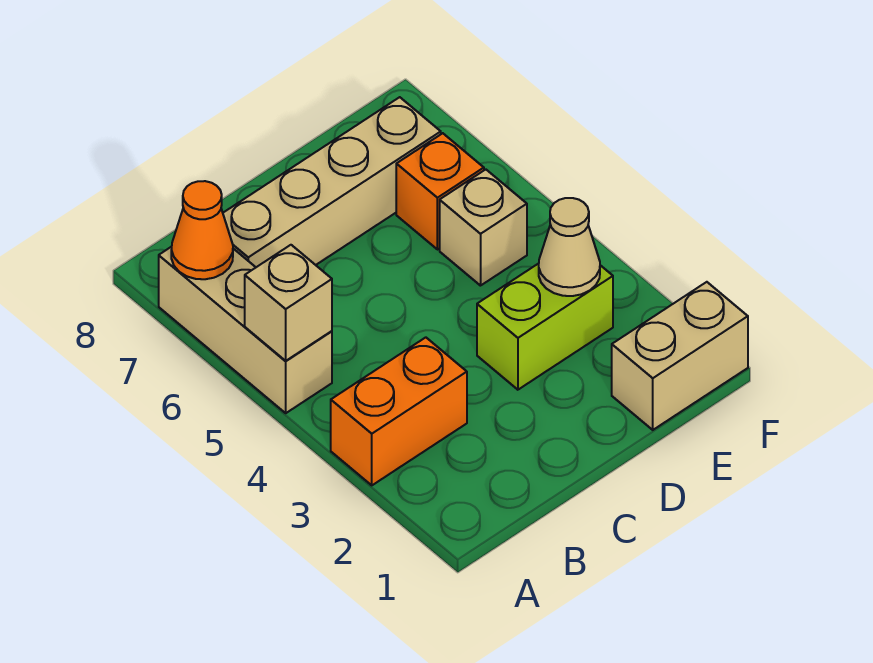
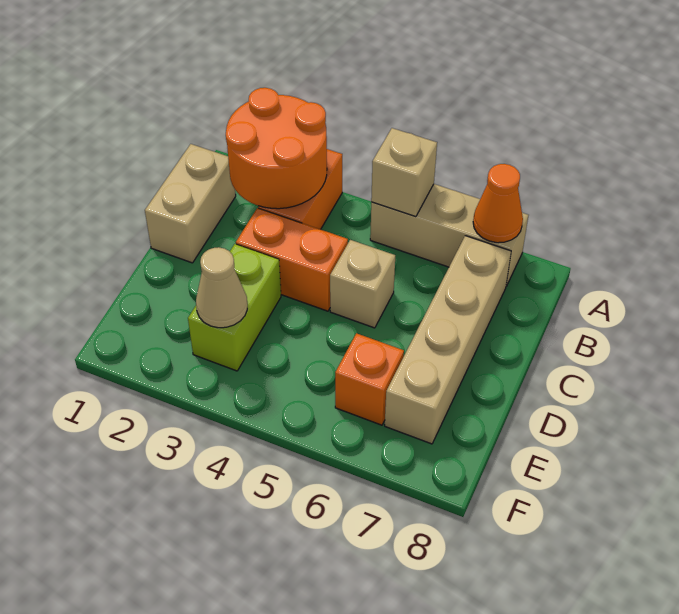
none -> orange 2x2 round brick [226,88,327,209]
none -> orange 1x2 brick [236,208,348,311]
tan 1x2 brick [612,282,748,430] -> tan 1x2 brick moved to [145,144,236,263]
tan 1x1 brick [440,170,527,286] -> tan 1x1 brick moved to [330,240,395,328]

